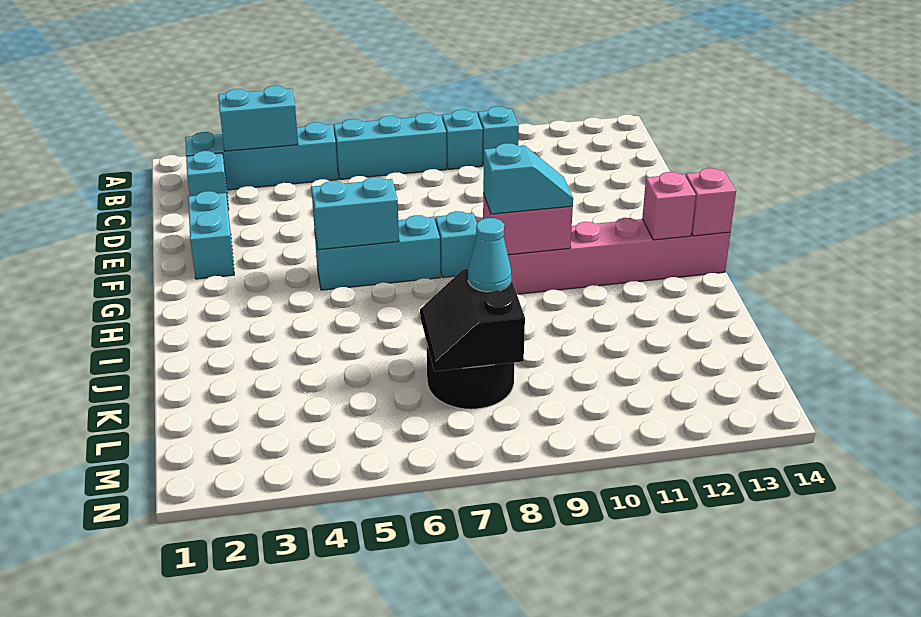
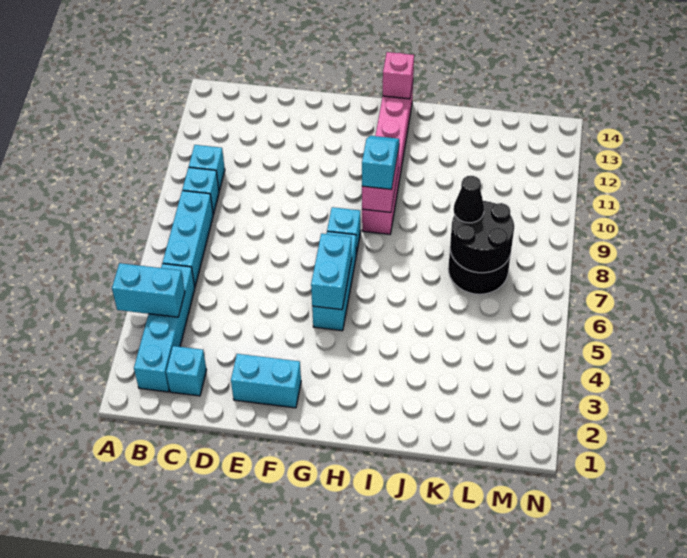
cyan 1x2 brick [218,86,298,151] -> cyan 1x2 brick turned to [112,263,185,317]
pink 1x1 brick [642,172,696,240] -> none
black 2x2 slope [420,269,525,371] -> black 2x2 round brick [450,201,514,273]
cyan 1x1 cone [468,218,511,292] -> black 1x1 cone [454,176,484,223]

